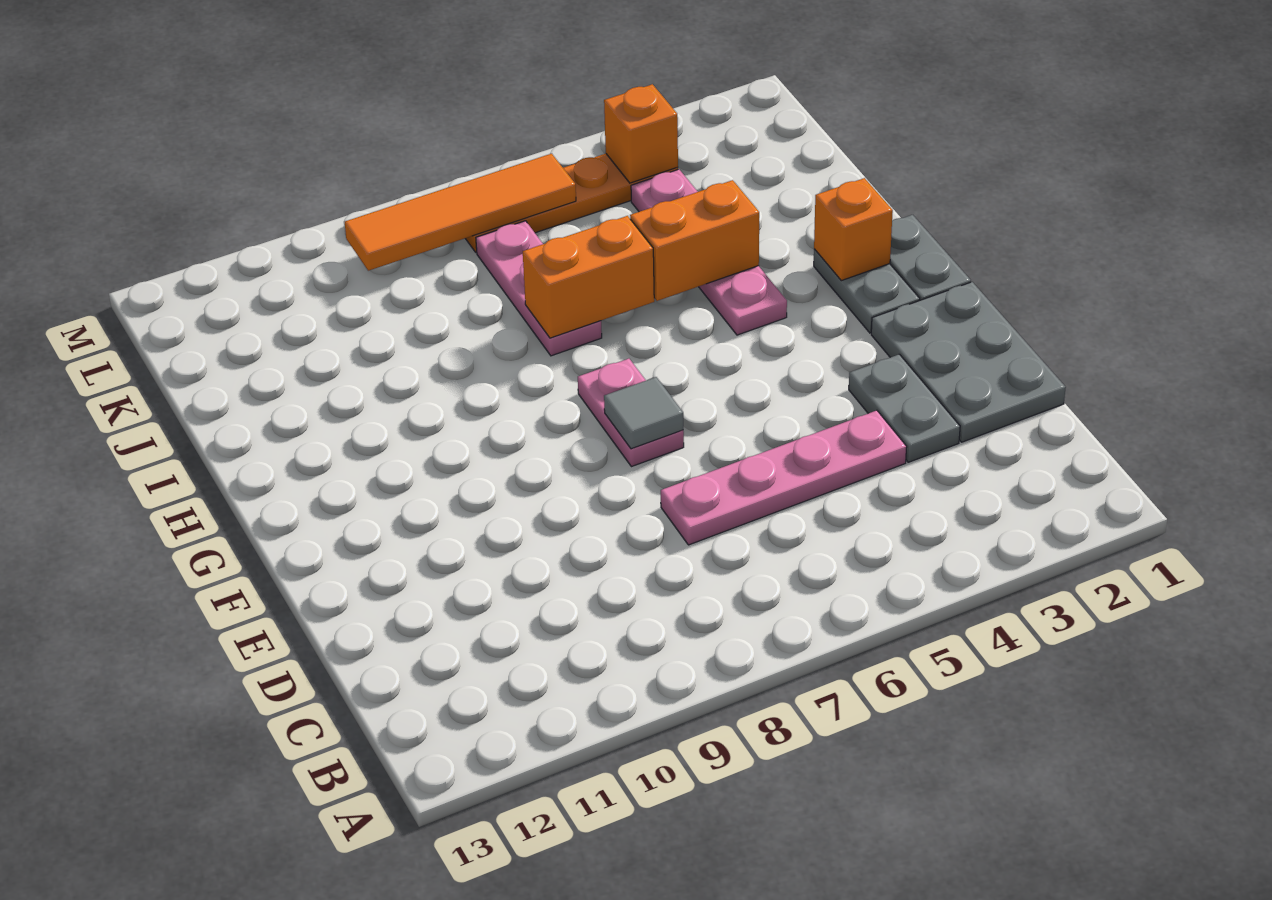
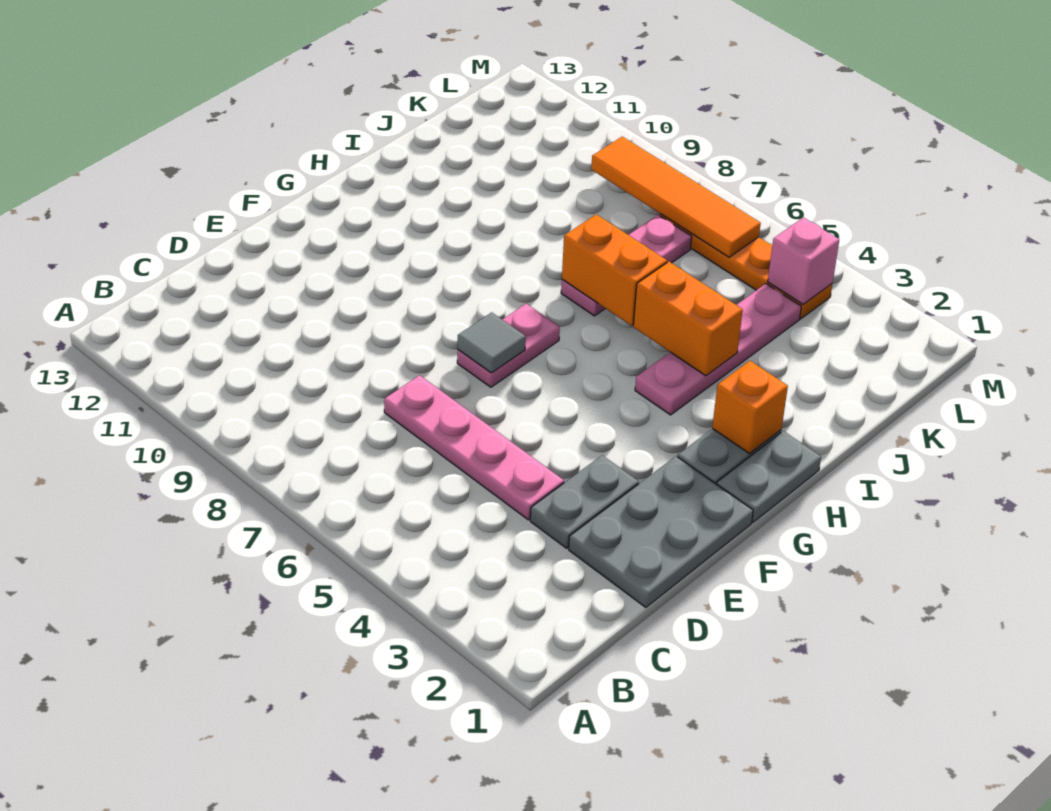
orange 1x1 brick [604,84,678,183] -> pink 1x1 brick [768,217,839,304]

